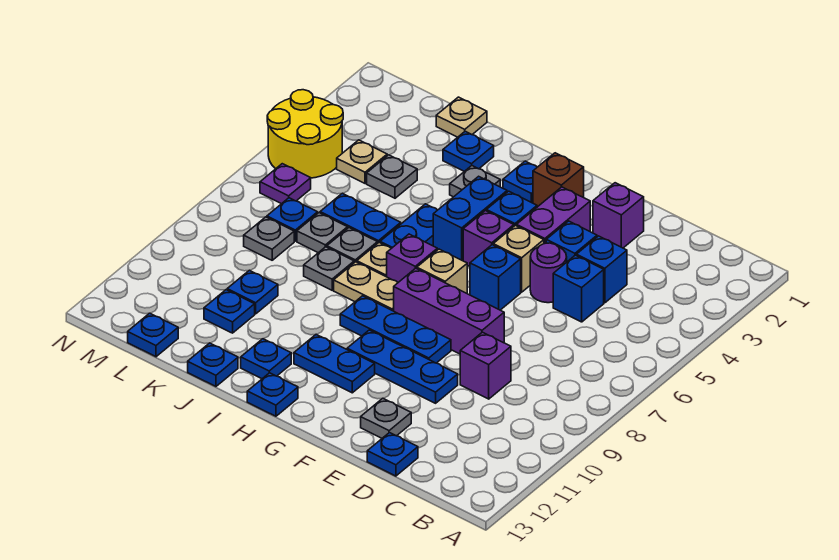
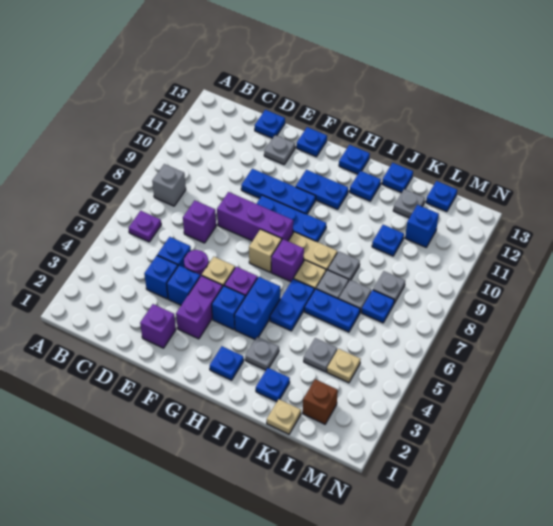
none -> grey 1x1 brick [152,164,186,206]
purple 1x1 brick [460,332,511,399] -> purple 1x1 brick moved to [183,200,216,243]
blue 1x1 brick [470,245,521,310] -> blue 1x1 brick moved to [405,205,439,247]
brown 1x1 brick [533,153,584,207] -> brown 1x1 brick moved to [303,379,338,424]
blue 1x1 plate [204,290,255,333] -> blue 1x1 plate moved to [296,127,327,157]
none -> grey 1x1 plate [393,189,425,218]
yellow 2x2 round brick [267,90,343,178] -> none
purple 1x1 plate [260,164,311,204] -> purple 1x1 plate moved to [129,211,161,242]

